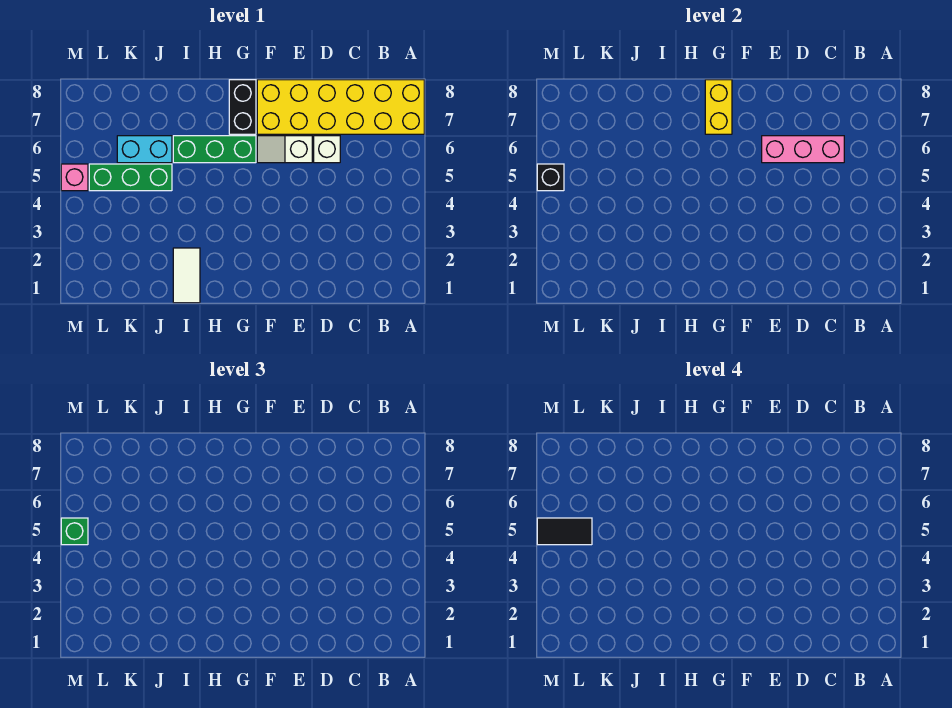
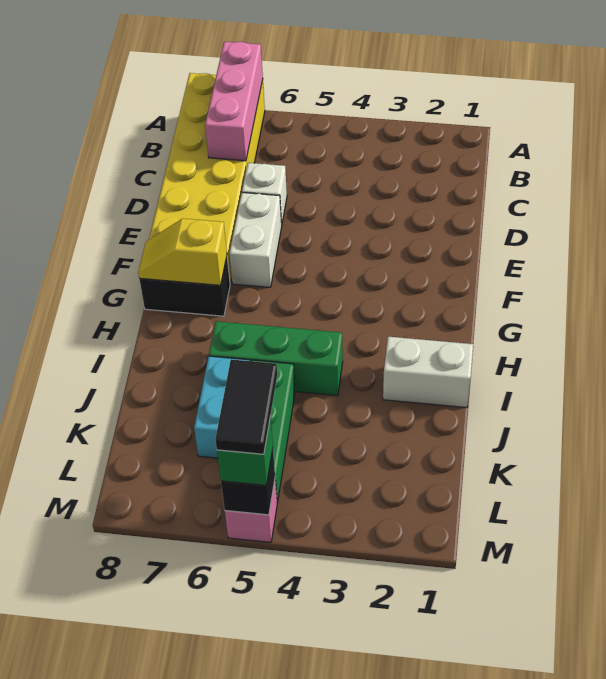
pink 1x3 brick [762,136,844,163] -> pink 1x3 brick moved to [205,42,263,161]
white 1x2 slope [257,136,312,163] -> white 1x2 brick [229,193,282,287]
green 1x3 brick [173,136,256,163] -> green 1x3 brick turned to [209,321,343,396]
yellow 1x2 brick [705,80,732,134] -> yellow 1x2 slope [138,218,227,285]
white 1x2 tile [173,248,200,303] -> white 1x2 brick [383,337,473,408]

